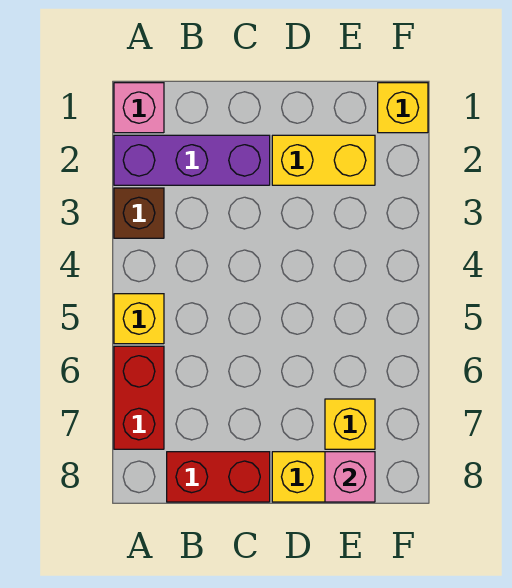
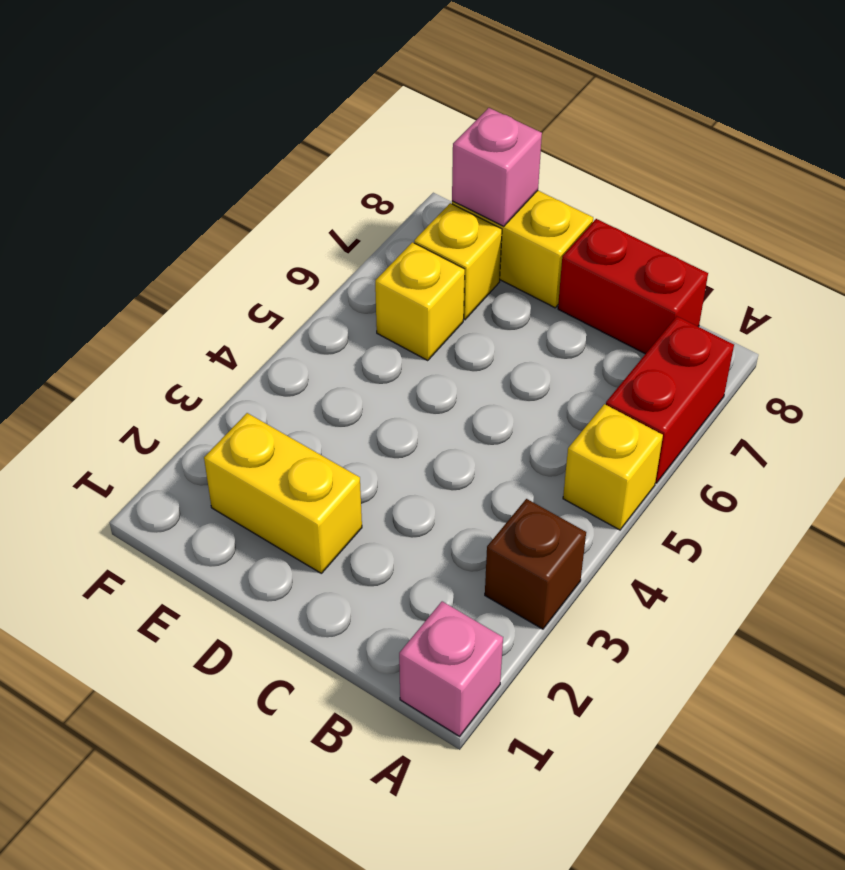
purple 1x3 brick [114,135,270,185] -> none
yellow 1x1 brick [378,83,428,133] -> yellow 1x1 brick moved to [375,242,465,361]

